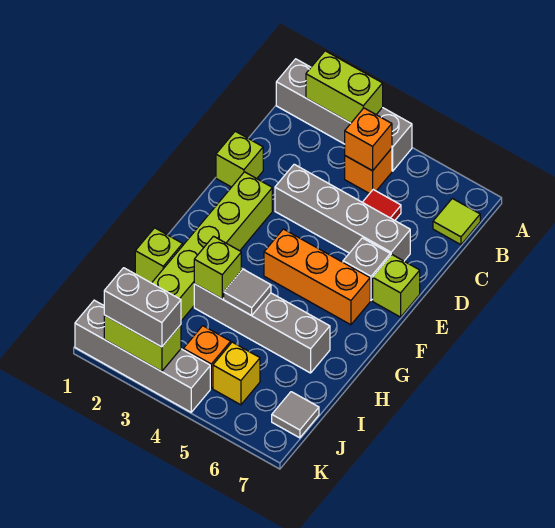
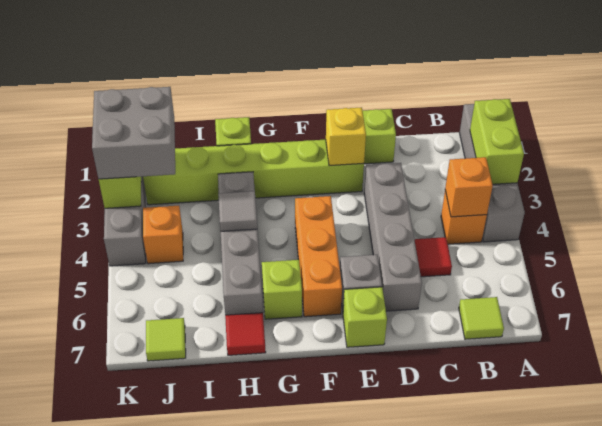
lime 1x1 brick [194,236,241,299] -> lime 1x1 brick moved to [262,260,302,319]
none -> red 1x1 tile [225,313,266,355]
yellow 1x1 brick [213,342,260,405] -> yellow 1x1 brick moved to [326,107,366,166]
grey 1x1 tile [272,392,319,438] -> lime 1x1 tile [146,318,186,361]
grey 1x2 brick [104,268,181,347] -> grey 2x2 brick [92,87,175,179]

